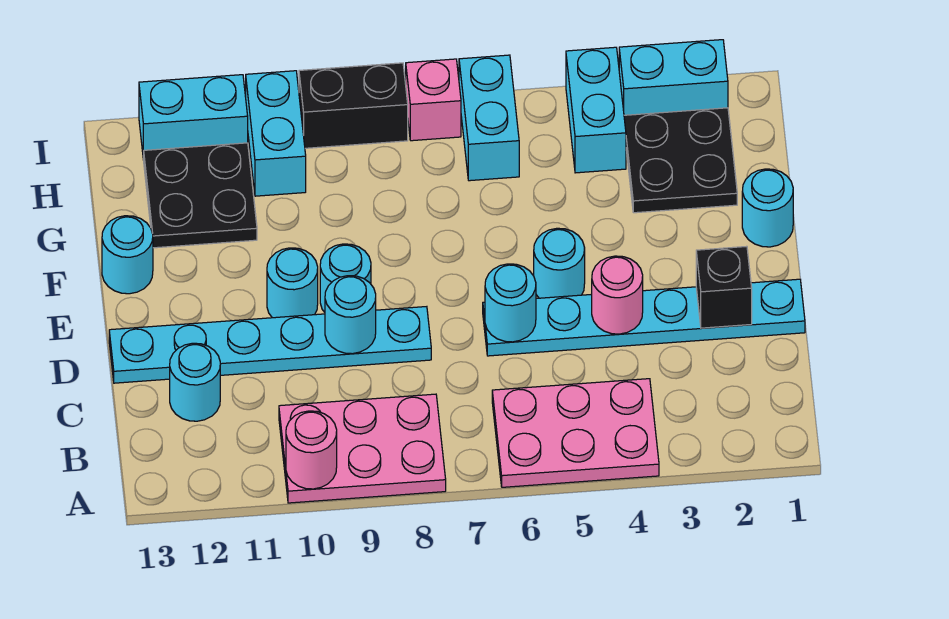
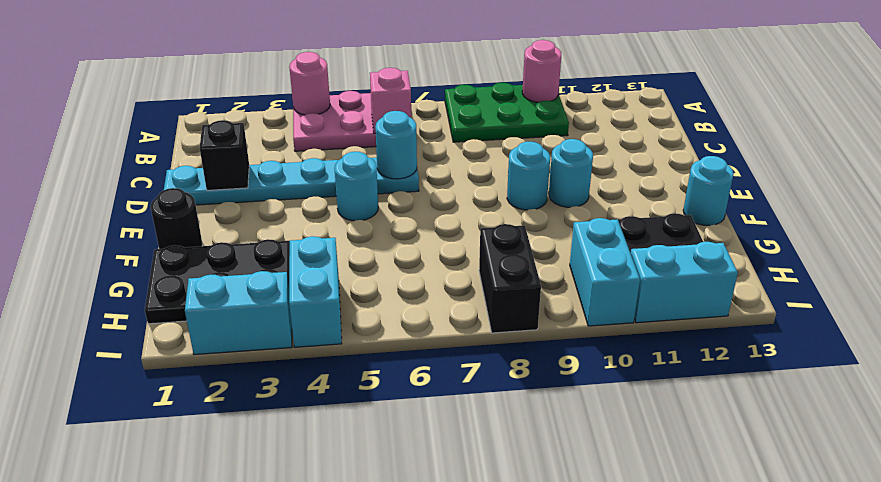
pink 2x3 plate [279,394,446,503] -> green 2x3 plate [445,83,569,142]
cyan 1x1 round brick [170,343,220,421] -> none
pink 1x1 round brick [592,256,643,334] -> pink 1x1 round brick moved to [289,52,330,115]
cyan 1x6 plate [109,307,431,383] -> none
cyan 1x1 round brick [325,276,376,354] -> none
cyan 1x1 round brick [742,169,793,247] -> black 1x1 round brick [151,188,203,249]
black 2x2 plate [624,108,737,213] -> black 2x3 plate [145,239,290,324]
cyan 1x2 brick [459,55,519,181] -> none
pink 1x1 brick [406,59,461,141] -> pink 1x1 brick moved to [370,68,411,133]
black 1x2 brick [299,63,408,148] -> black 1x2 brick turned to [479,224,541,333]

